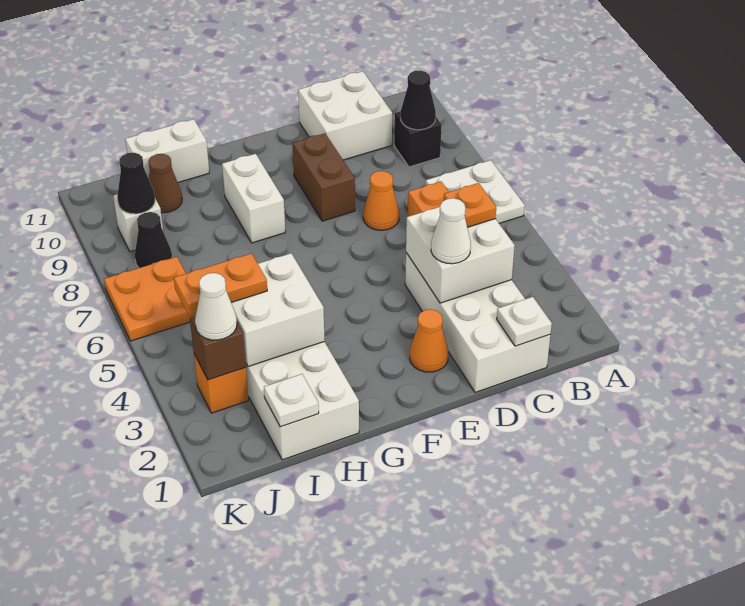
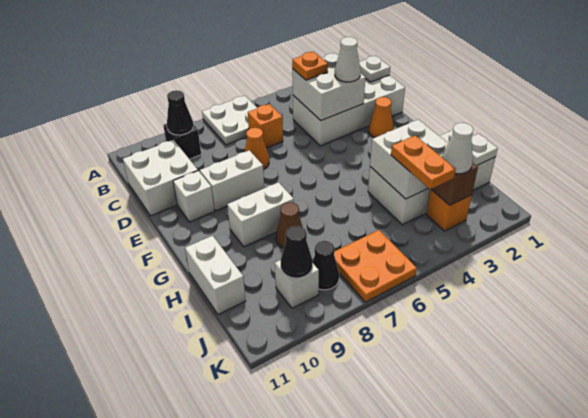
brown 1x2 brick [292,133,355,221] -> white 1x2 brick [200,150,264,211]
none -> white 1x1 brick [173,171,214,222]
brown 1x1 cone [149,154,182,213] -> brown 1x1 cone moved to [276,202,302,248]

